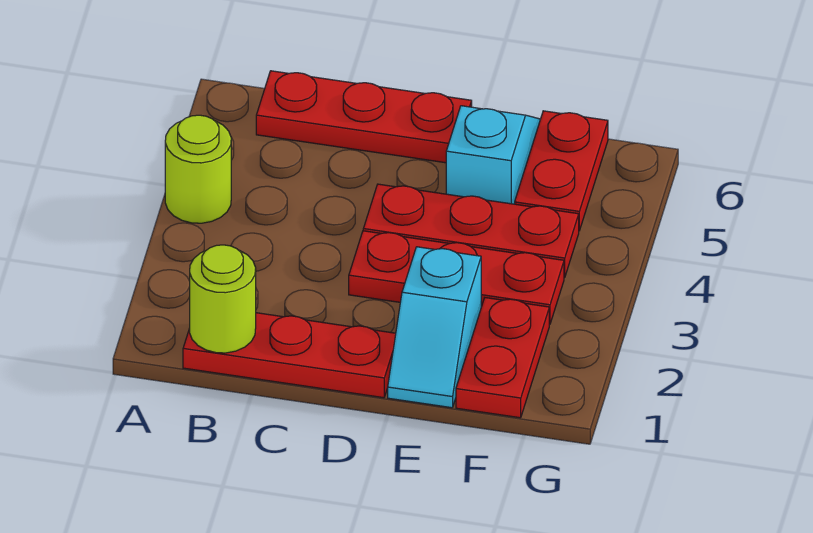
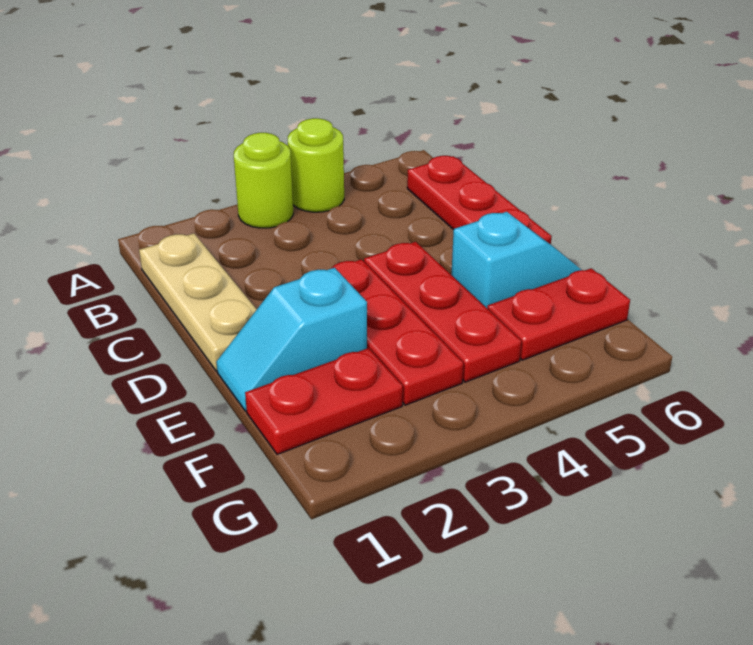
red 1x3 plate [183,313,396,398] -> tan 1x3 plate [139,233,257,371]
lime 1x1 round brick [190,245,256,353] -> lime 1x1 round brick moved to [234,133,293,228]

